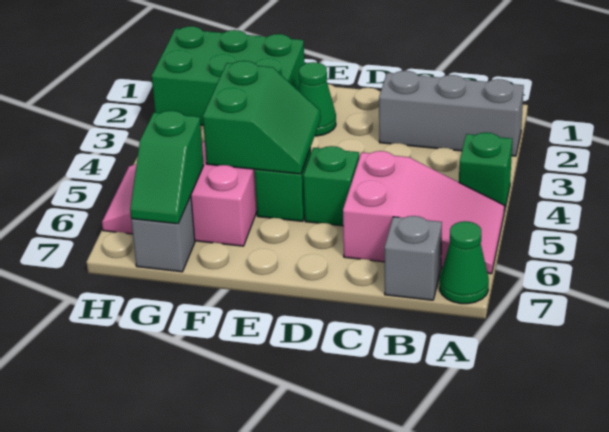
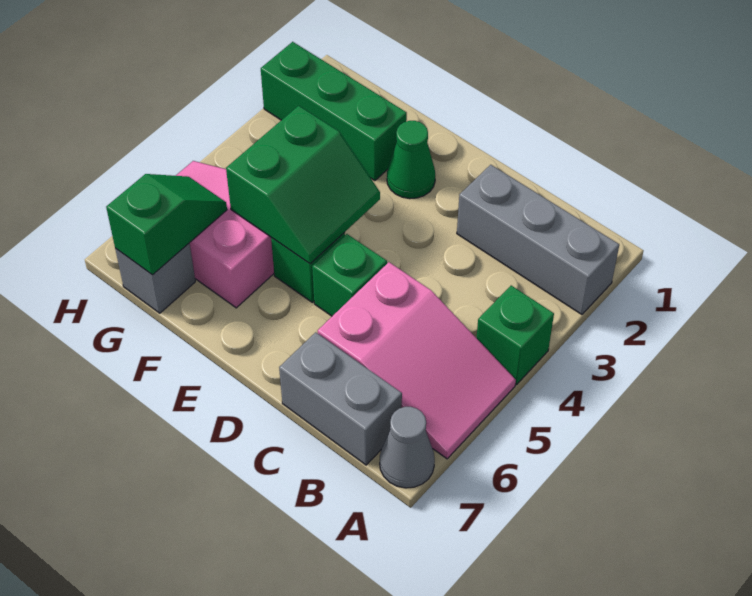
green 1x1 cone [440,221,489,304] -> grey 1x1 cone [380,407,435,488]
grey 1x1 brick [385,216,442,300] -> grey 1x2 brick [279,332,402,465]
green 2x3 brick [152,26,304,125] -> green 1x3 brick [261,42,407,181]
green 1x2 slope [130,111,204,224] -> green 1x2 slope turned to [106,174,227,275]

